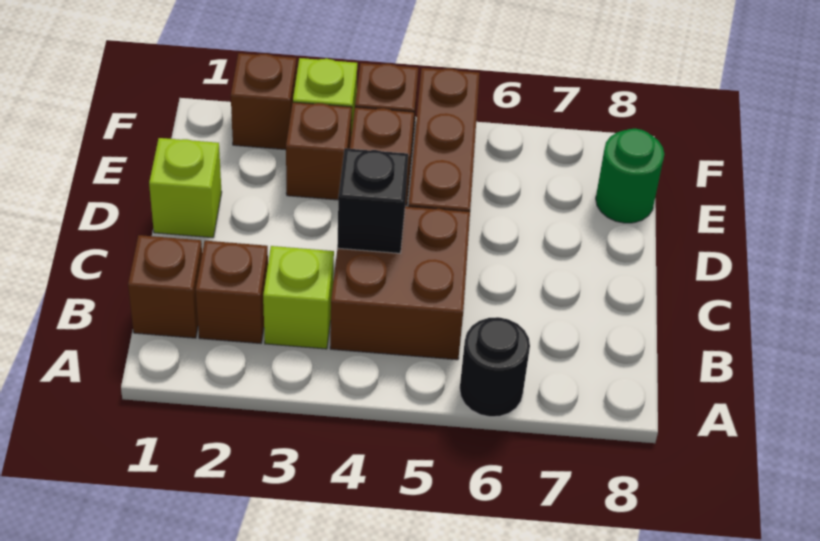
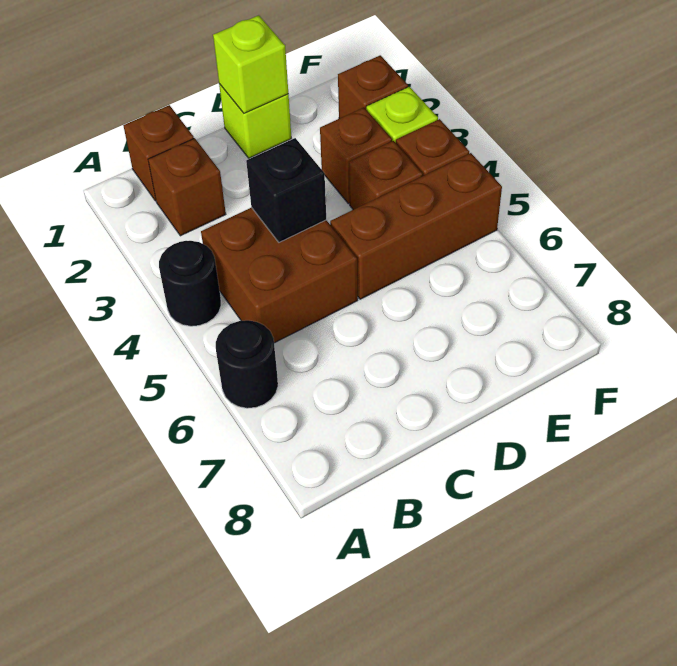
none -> black 1x1 round brick [159,241,221,326]
lime 1x1 brick [263,246,334,349] -> lime 1x1 brick moved to [213,15,288,113]
green 1x1 round brick [596,129,664,223] -> none

